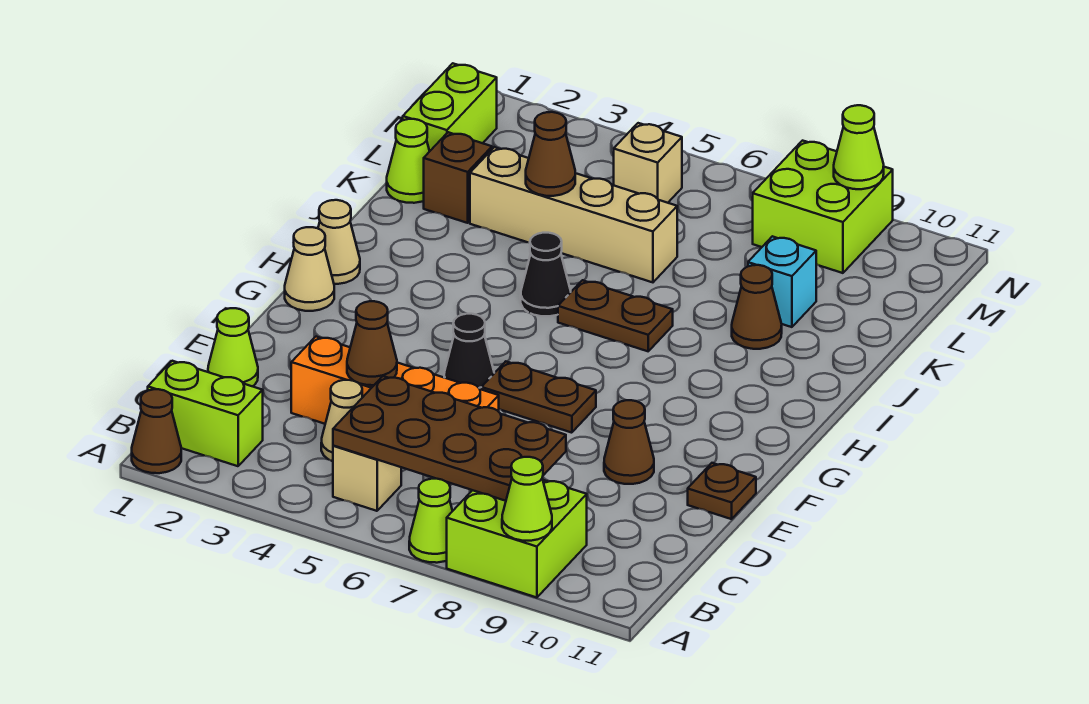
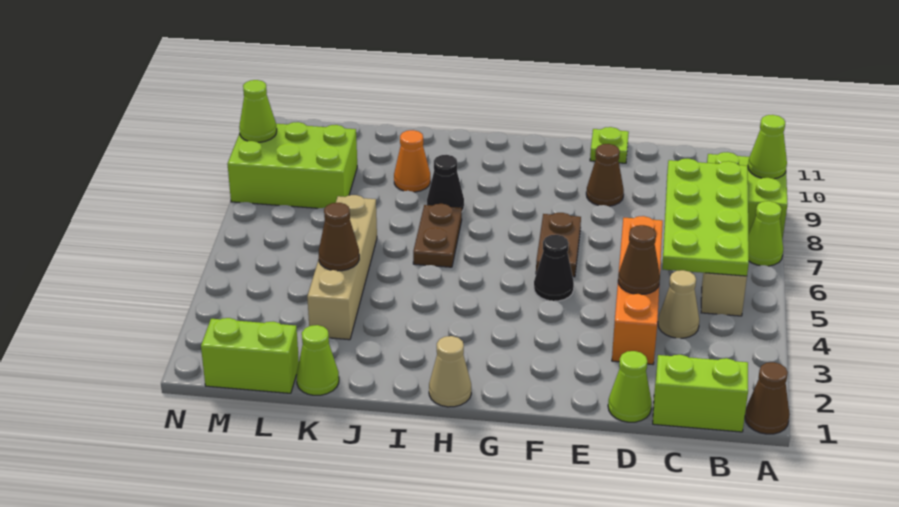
lime 1x2 brick [148,361,263,466] -> lime 1x2 brick turned to [653,355,748,432]
brown 2x4 plate [333,376,566,501] -> lime 2x4 plate [662,159,749,276]
brown 1x1 plate [688,463,756,519] -> lime 1x1 plate [590,127,629,163]
tan 1x1 cone [285,227,334,311] -> none
black 1x1 cone [521,233,571,316] -> black 1x1 cone moved to [427,155,464,211]
brown 1x1 cone [732,265,782,349] -> orange 1x1 cone [394,130,430,192]
brown 1x1 brick [424,132,492,223] -> none
cyan 1x1 brick [748,236,816,327] -> none
tan 1x1 brick [614,123,682,203] -> none
lime 2x2 brick [753,141,893,273] -> lime 2x3 brick [228,122,357,208]

